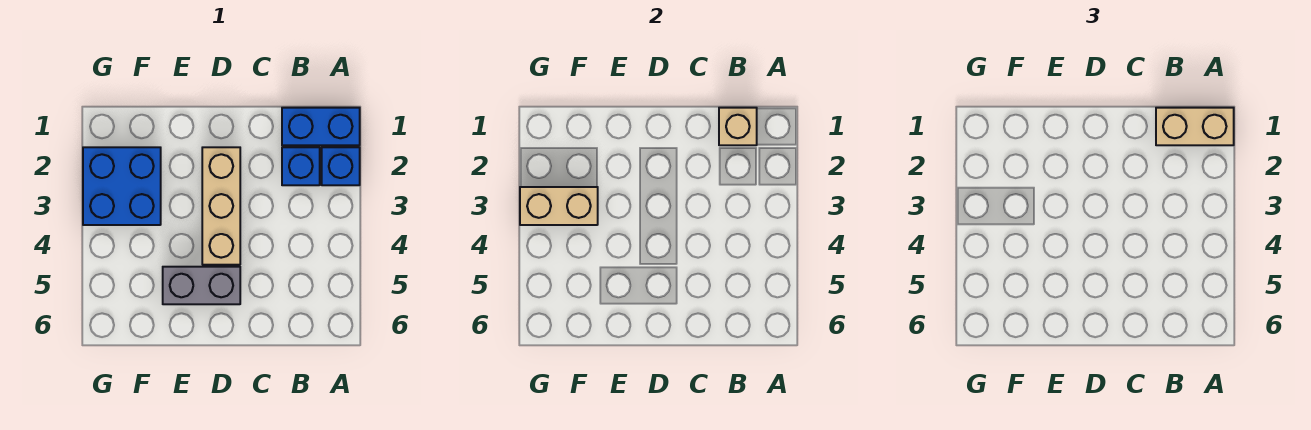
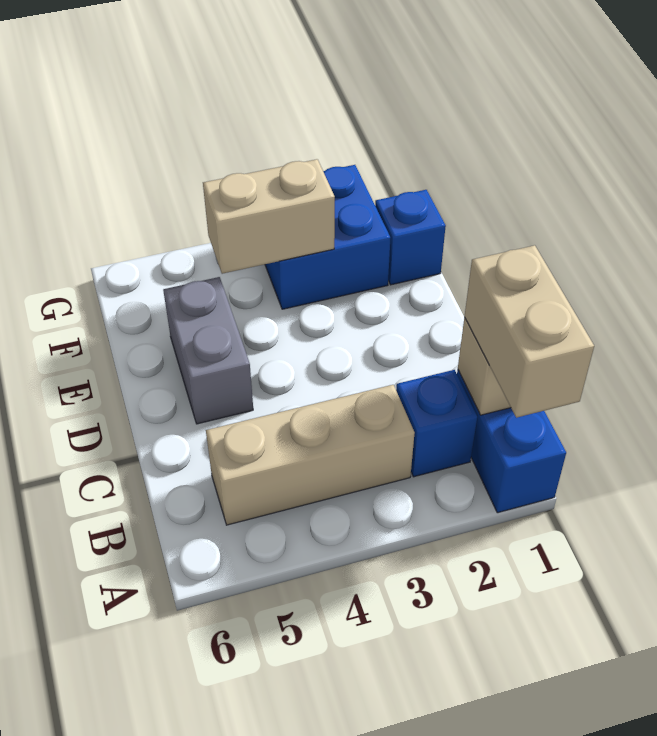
blue 1x1 brick [322,147,360,185] -> blue 1x1 brick moved to [375,190,446,285]
tan 1x3 brick [202,147,240,265] -> tan 1x3 brick moved to [206,385,415,525]
tan 1x2 brick [520,187,598,225] -> tan 1x2 brick turned to [203,159,335,274]

